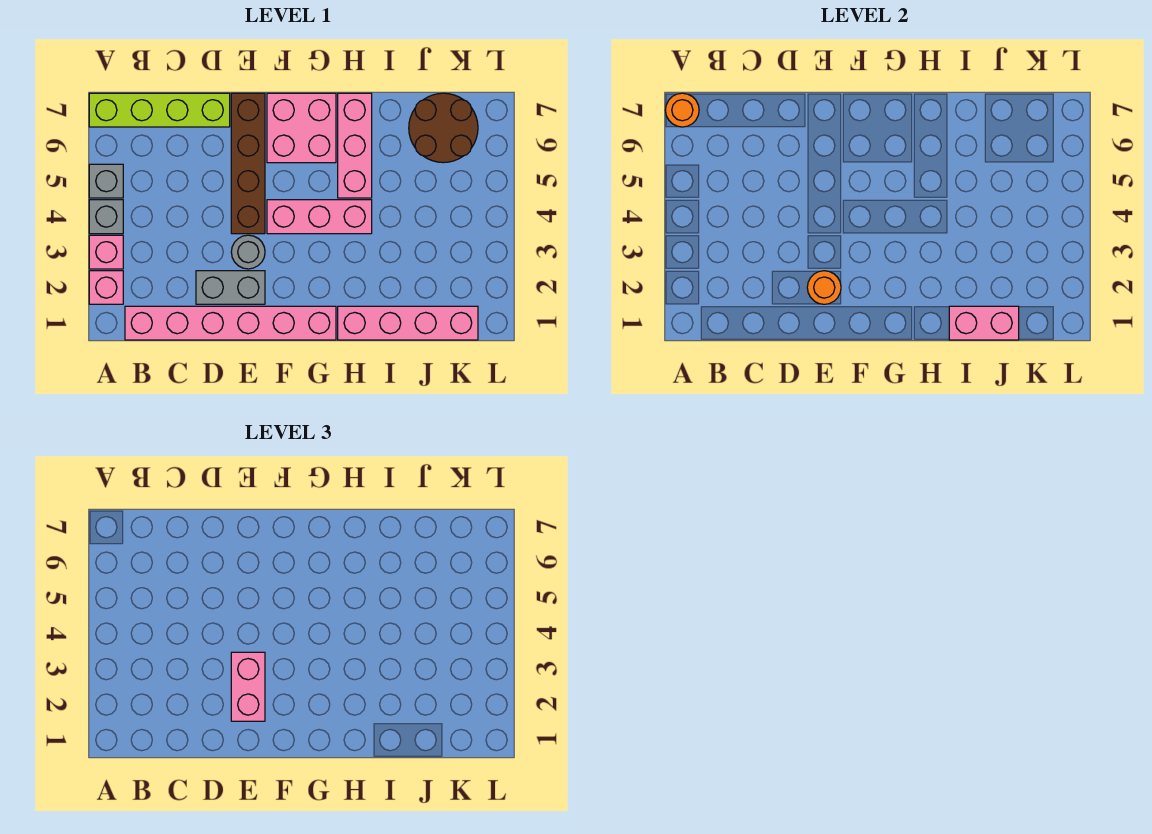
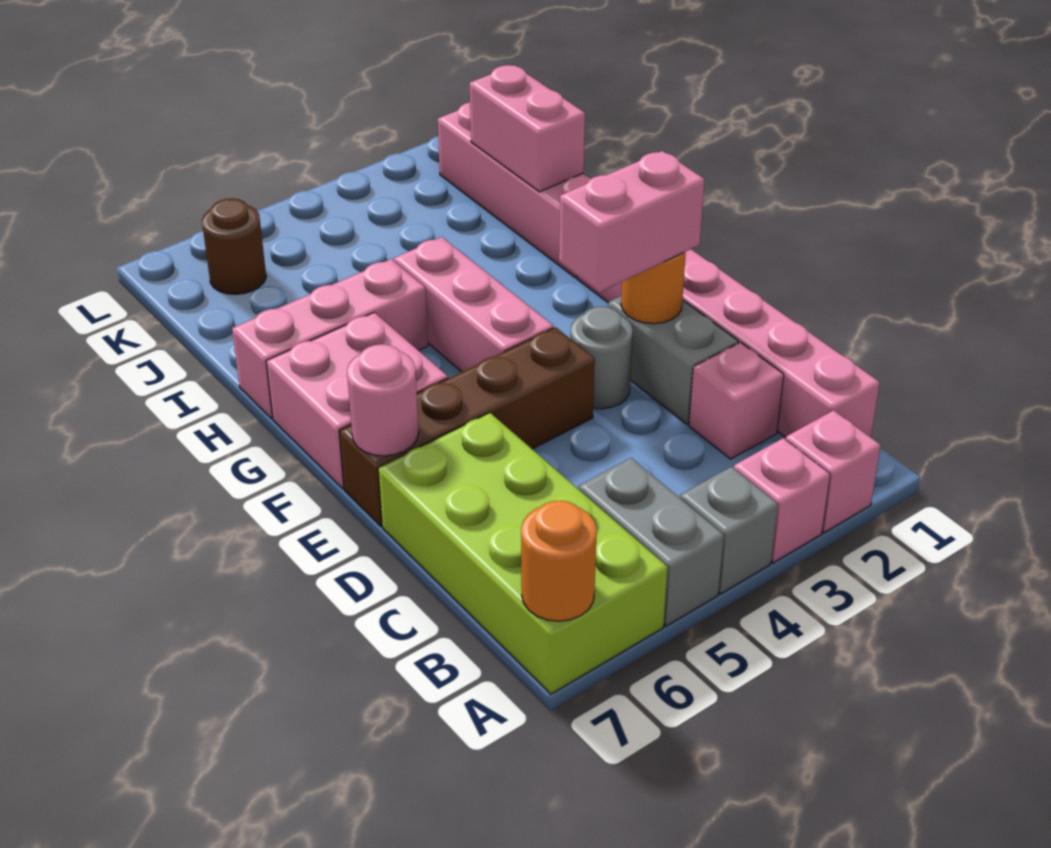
grey 1x1 brick [89,164,123,198] -> grey 1x2 brick [578,458,724,626]
lime 1x4 brick [89,93,230,127] -> lime 2x4 brick [378,413,668,694]
none -> pink 1x1 brick [689,342,784,459]
none -> pink 1x1 round brick [347,344,419,456]
brown 2x2 round brick [409,93,478,163] -> brown 1x1 round brick [202,198,266,294]

